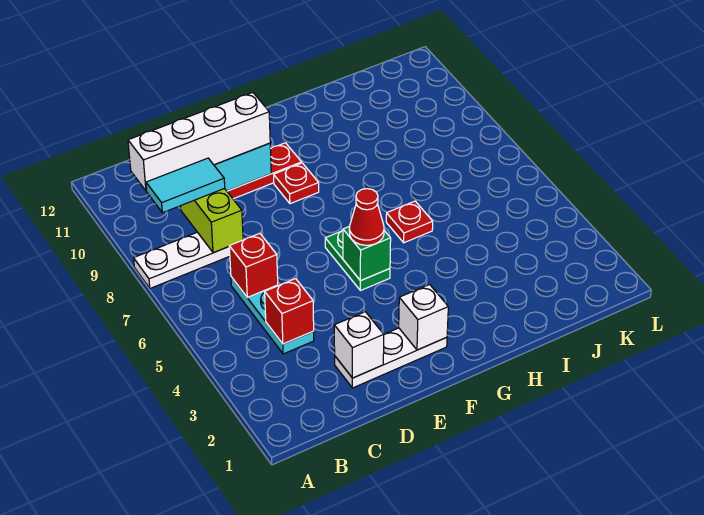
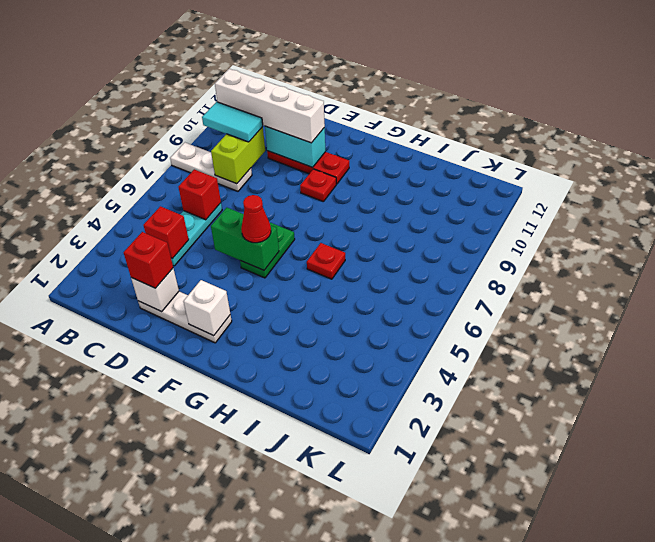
none -> red 1x1 brick [124,232,173,288]
green 1x1 brick [343,227,391,281] -> green 1x2 brick [211,208,279,270]

